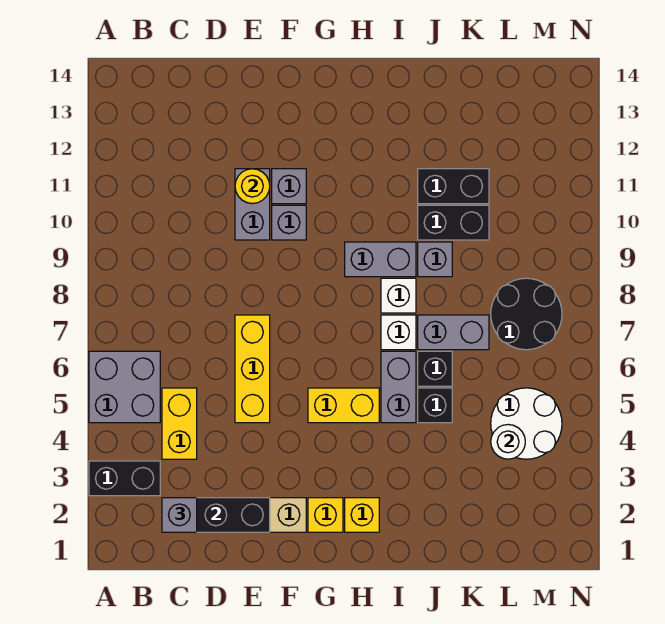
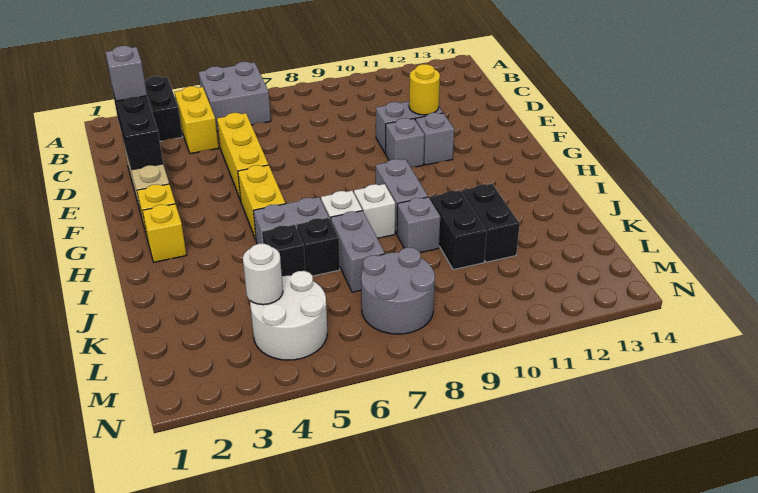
yellow 1x2 brick [162,388,197,459] -> yellow 1x2 brick turned to [175,86,219,154]
yellow 1x3 brick [235,315,270,423] -> yellow 1x3 brick turned to [217,113,269,201]
black 2x2 round brick [491,278,562,350] -> grey 2x2 round brick [361,248,435,334]

